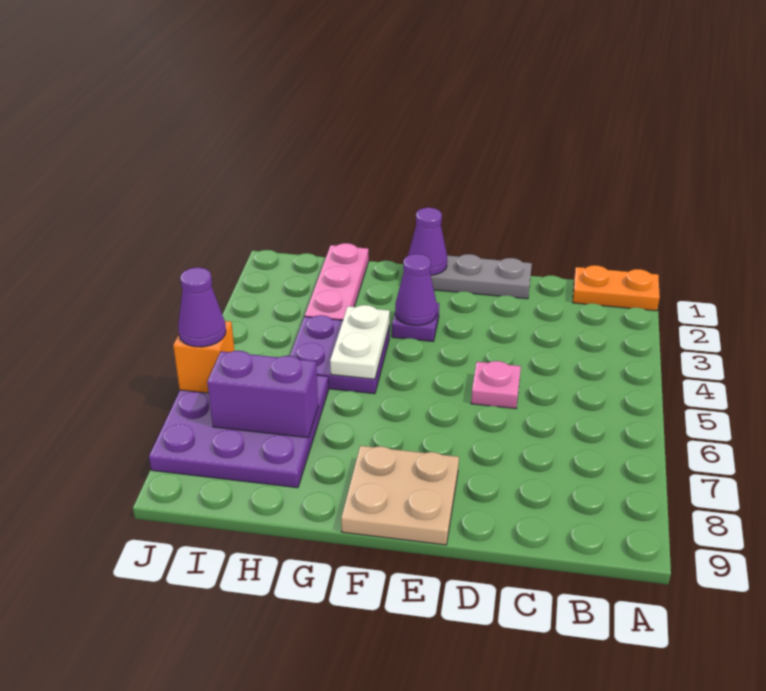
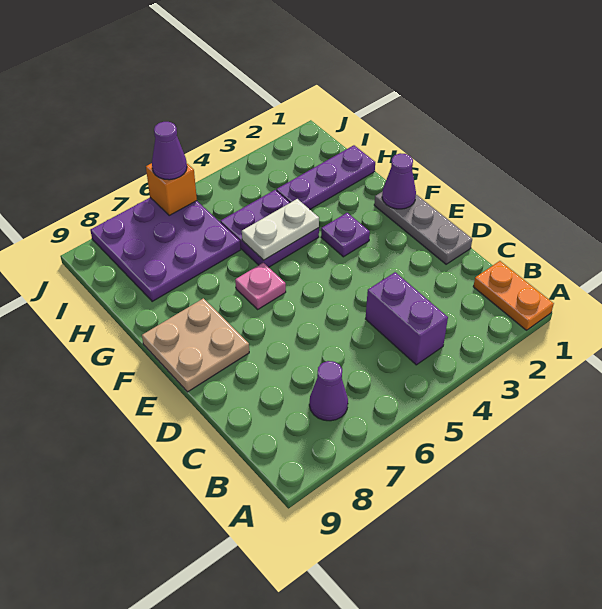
pink 1x1 plate [471,361,521,409] -> pink 1x1 plate moved to [235,263,286,309]
purple 1x1 cone [395,254,437,325] -> purple 1x1 cone moved to [309,361,348,421]
pink 1x3 plate [305,243,369,320] -> purple 1x3 plate [276,145,375,209]
purple 1x2 brick [207,351,318,438] -> purple 1x2 brick moved to [366,272,448,365]

